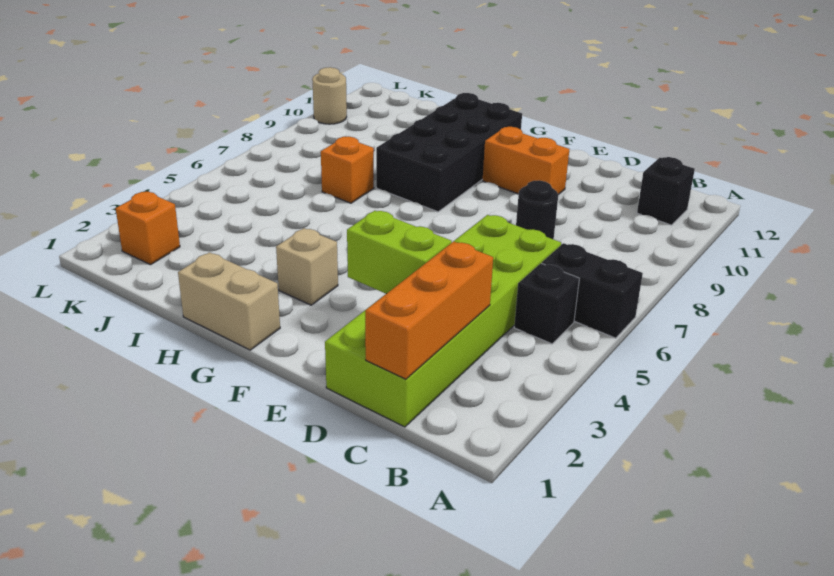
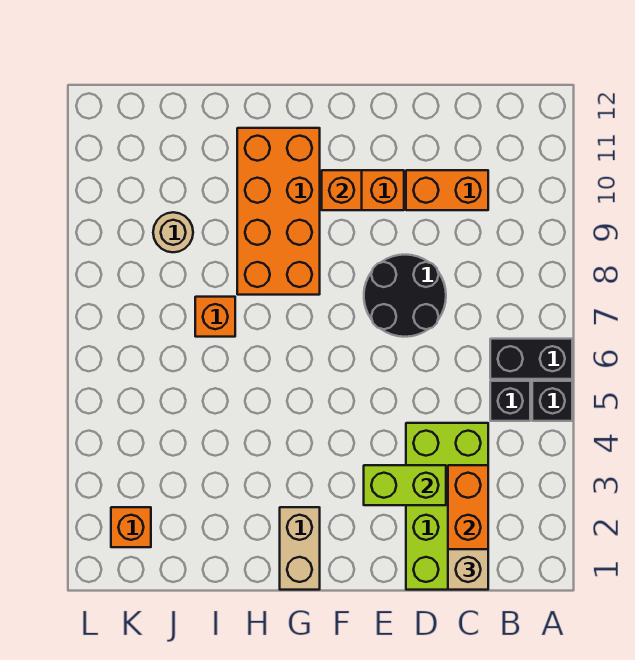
black 1x1 brick [637,157,695,225] -> black 1x1 brick moved to [532,381,572,421]
lime 2x6 brick [325,215,561,427] -> lime 2x4 brick [406,423,488,590]
none -> orange 1x2 brick [406,170,488,210]
black 1x1 round brick [516,180,558,239] -> black 2x2 round brick [364,255,446,337]
none -> orange 1x1 brick [322,170,362,210]
tan 1x2 brick [178,252,280,350] -> tan 1x2 brick turned to [280,507,320,590]
tan 1x1 brick [276,228,338,305] -> tan 1x1 brick moved to [448,549,488,590]
black 2x4 brick [376,93,522,212] -> orange 2x4 brick [237,128,320,295]
tan 1x1 round brick [312,67,347,124] -> tan 1x1 round brick moved to [153,212,193,252]

